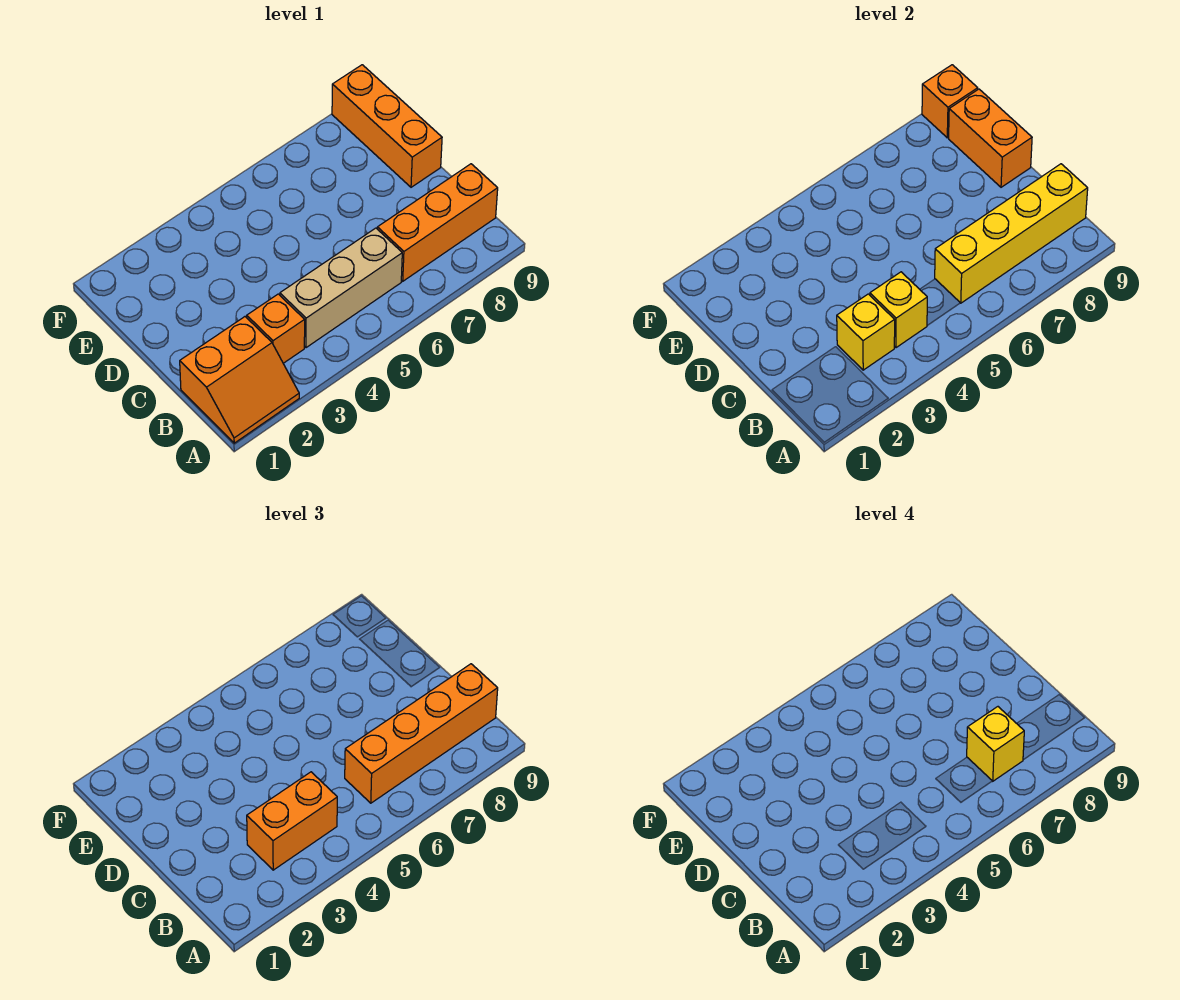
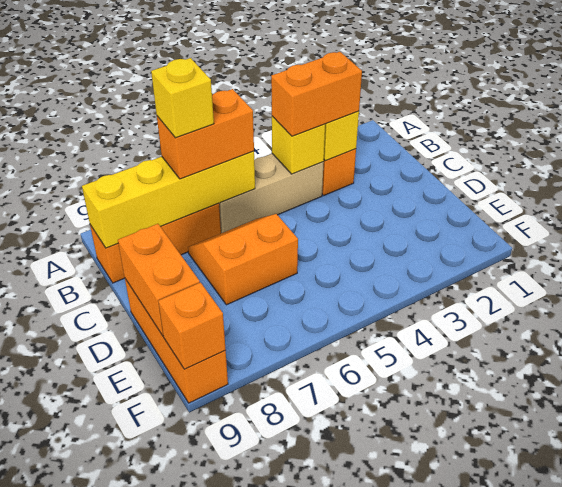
orange 2x2 slope [180,317,299,443] -> orange 2x2 slope moved to [188,214,298,305]
orange 1x4 brick [345,664,498,803] -> orange 1x2 brick [157,89,254,179]

